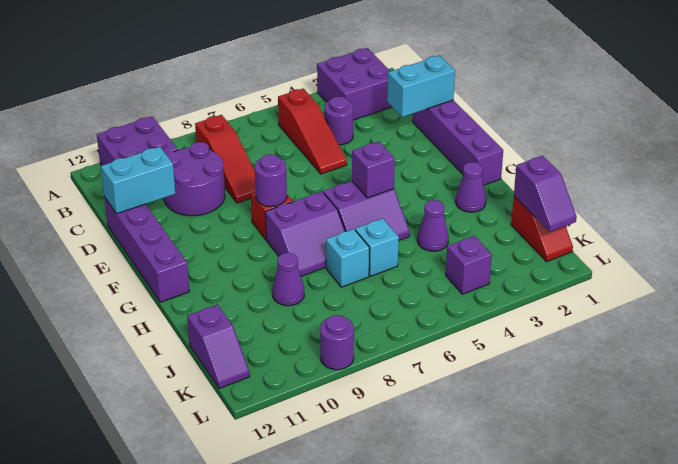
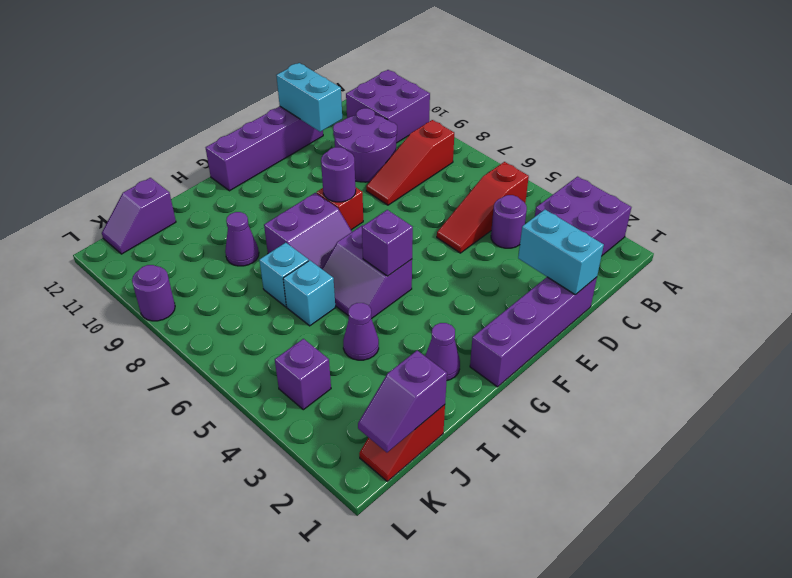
purple 2x2 slope [265,192,345,276] -> purple 2x2 slope turned to [264,193,352,269]

